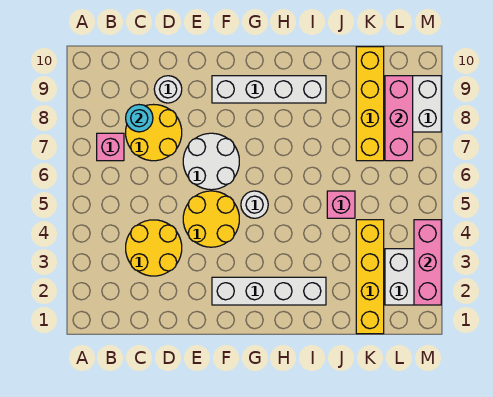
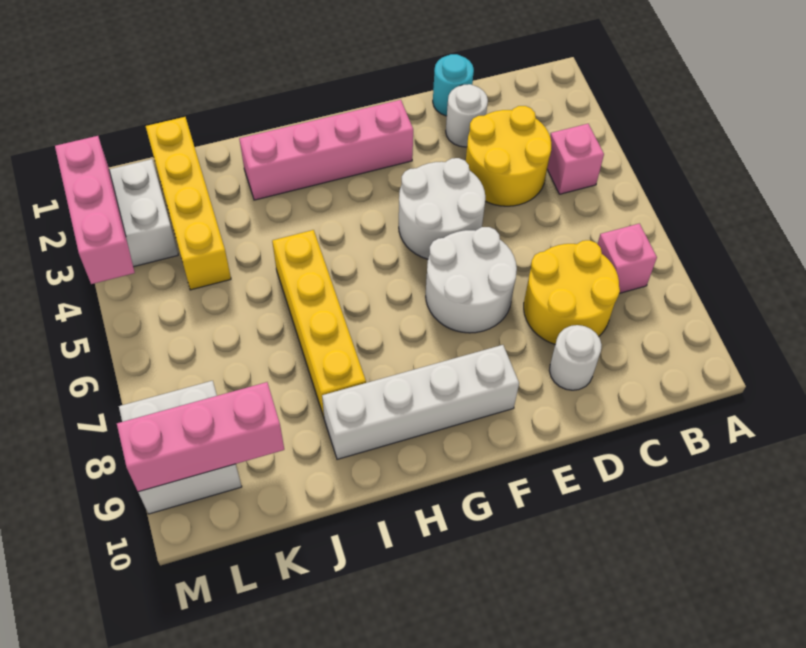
cyan 1x1 round brick [126,105,153,132] -> cyan 1x1 round brick moved to [433,54,474,116]
yellow 2x2 round brick [183,191,239,247] -> white 2x2 round brick [399,158,485,259]
white 1x4 brick [212,277,326,305] -> pink 1x4 brick [239,100,413,200]
white 1x1 round brick [241,191,268,218] -> white 1x1 round brick moved to [446,84,488,147]
pink 1x1 brick [327,191,355,218] -> pink 1x1 brick moved to [547,124,604,194]
yellow 1x4 brick [356,47,384,161] -> yellow 1x4 brick moved to [272,230,366,417]
pink 1x3 brick [385,76,413,161] -> pink 1x3 brick turned to [117,382,284,492]

